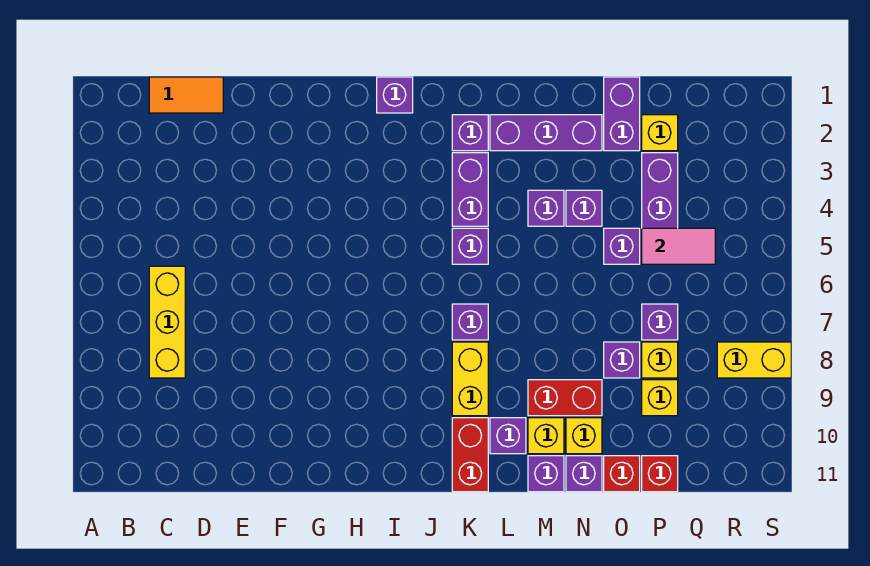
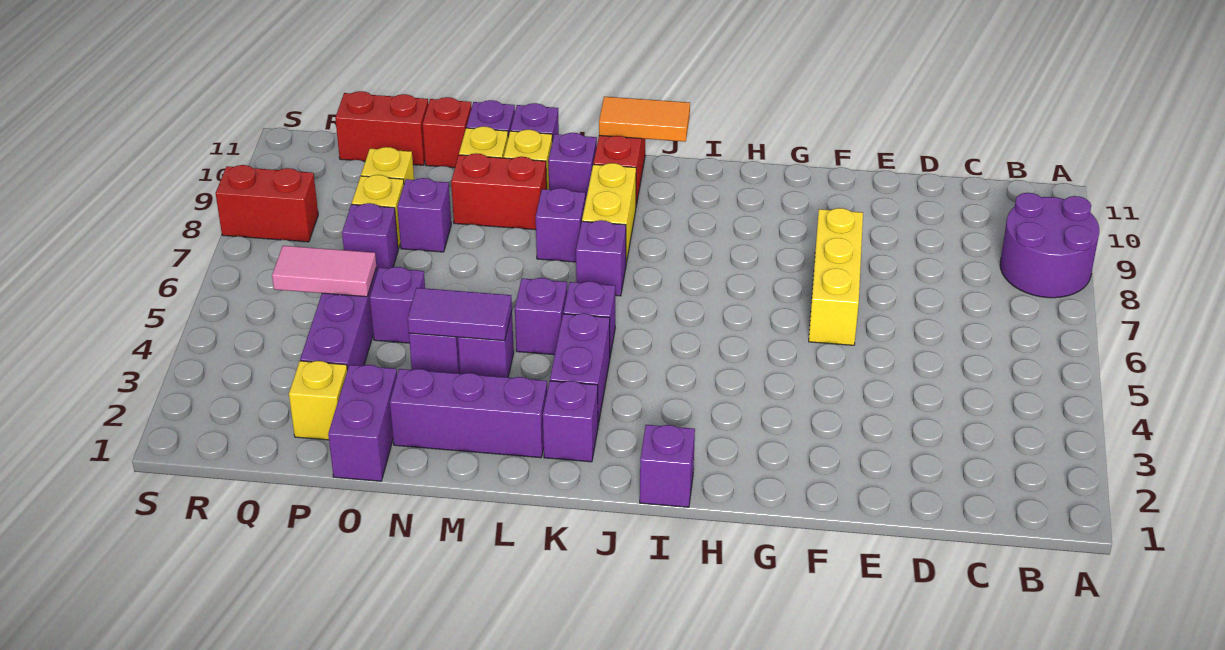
none -> purple 2x2 round brick [1000,193,1099,298]
orange 1x2 tile [149,77,223,113] -> orange 1x2 tile moved to [599,97,690,142]
yellow 1x3 brick [149,266,185,378] -> yellow 1x3 brick moved to [809,208,863,345]
none -> purple 1x1 brick [515,278,567,355]
none -> purple 1x1 brick [536,188,585,262]
none -> purple 1x2 tile [408,288,512,341]
red 1x1 brick [642,456,678,492] -> red 1x2 brick [335,91,428,165]
yellow 1x2 brick [717,342,791,378] -> red 1x2 brick [216,165,318,242]

